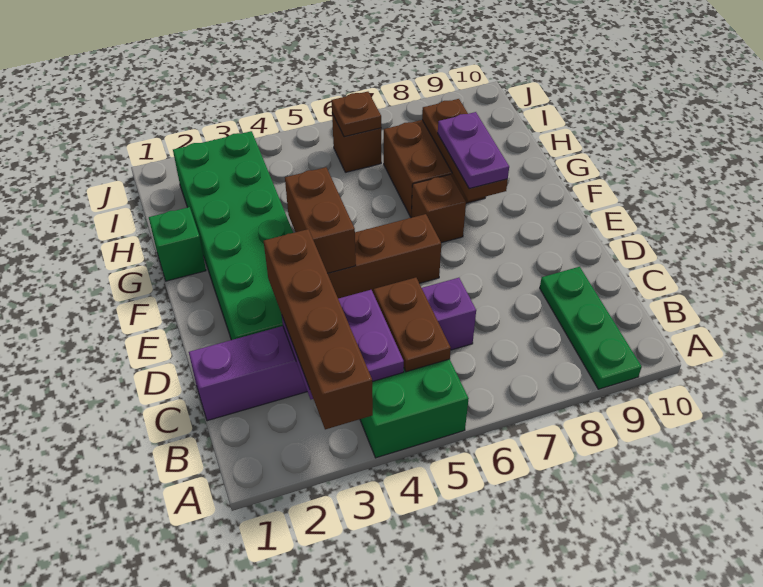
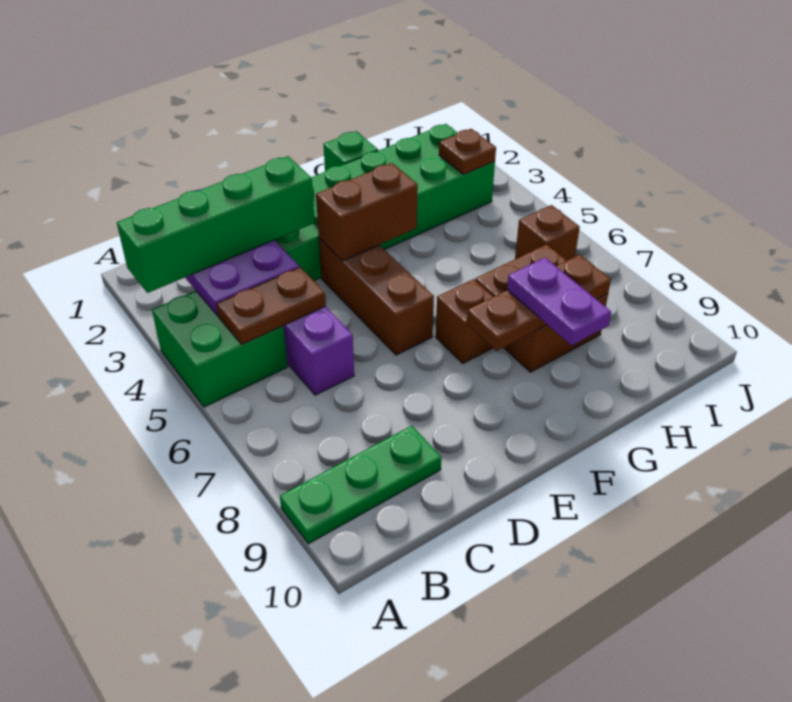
brown 1x4 brick [264,229,373,429] -> green 1x4 brick [117,156,315,293]
purple 1x2 plate [438,112,509,189] -> purple 1x2 plate turned to [507,258,611,345]
brown 1x1 plate [331,92,381,137] -> brown 1x1 plate moved to [439,129,496,175]

